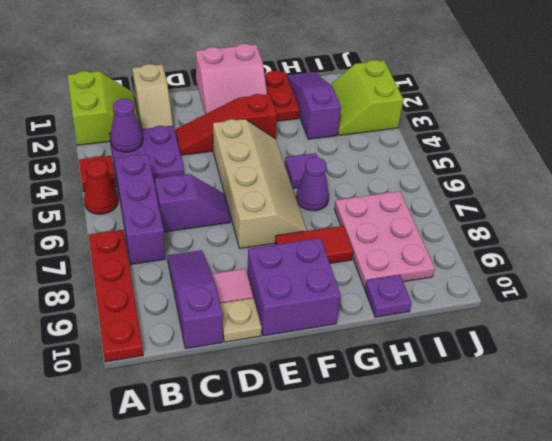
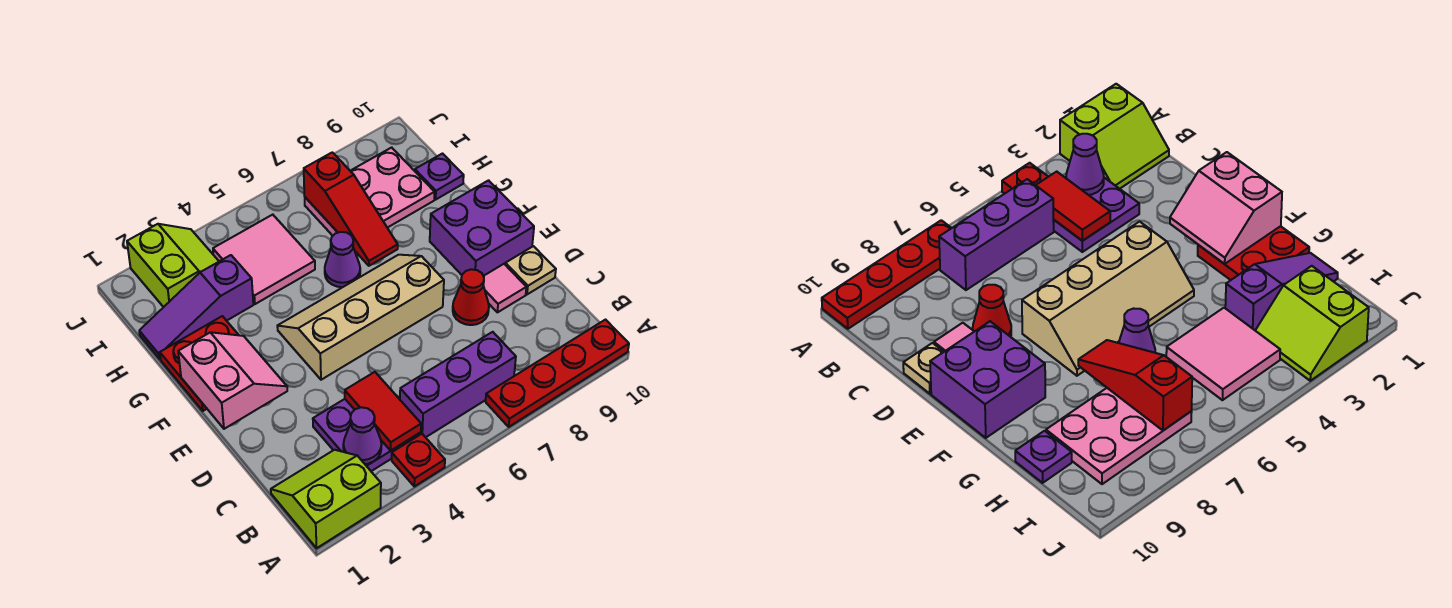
red 1x1 cone [84,160,118,214] -> red 1x1 cone moved to [453,269,489,325]
tan 1x2 slope [132,64,173,129] -> none
purple 1x2 slope [155,174,231,232] -> none
purple 1x3 slope [167,250,223,349] -> none
red 1x3 slope [175,94,277,155] -> red 1x3 slope moved to [304,152,398,266]
red 1x2 tile [275,226,353,263] -> red 1x2 tile moved to [345,372,421,450]
purple 1x1 tile [285,153,317,188] -> none
none -> pink 2x2 tile [213,215,315,304]
lime 2x2 slope [331,60,403,135] -> lime 2x2 slope turned to [127,224,219,307]

